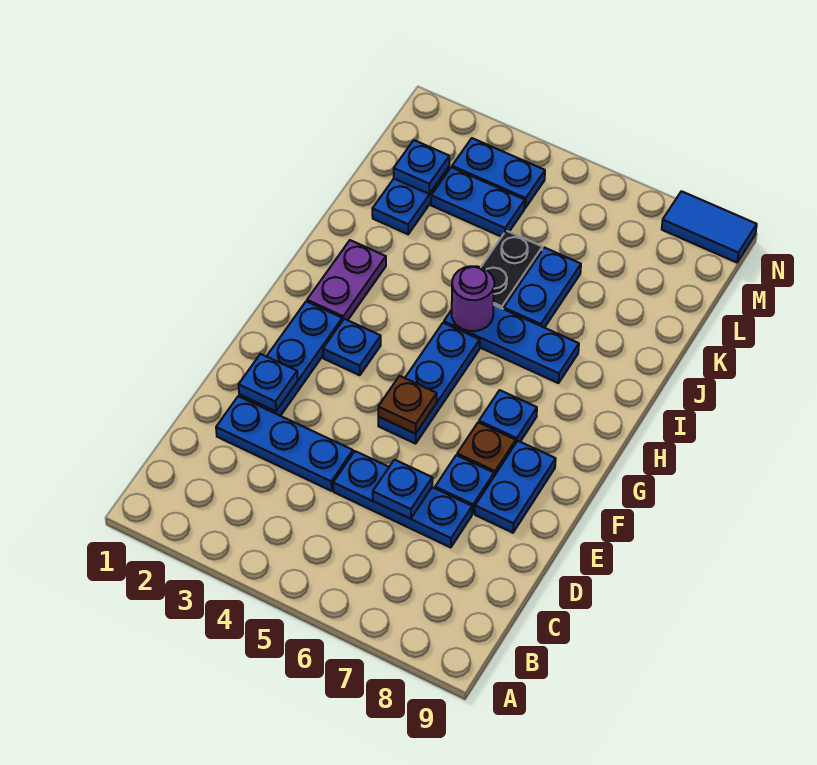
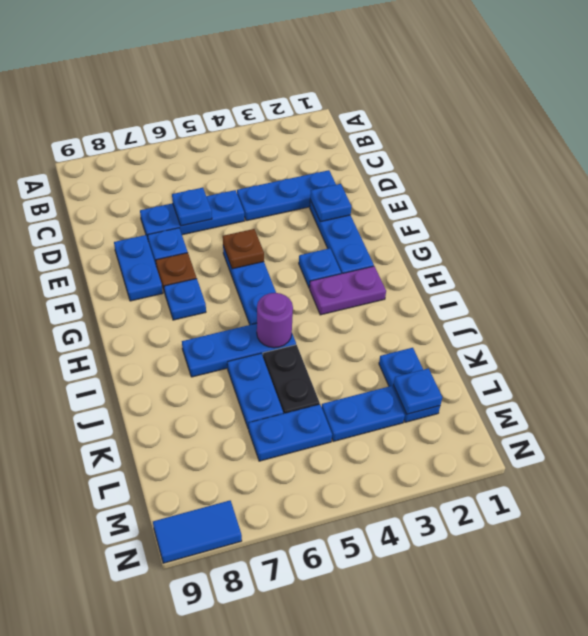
purple 1x2 plate [307,240,386,321] -> purple 1x2 plate turned to [310,266,386,315]
blue 1x2 plate [452,138,545,208] -> blue 1x2 plate moved to [249,404,332,461]

